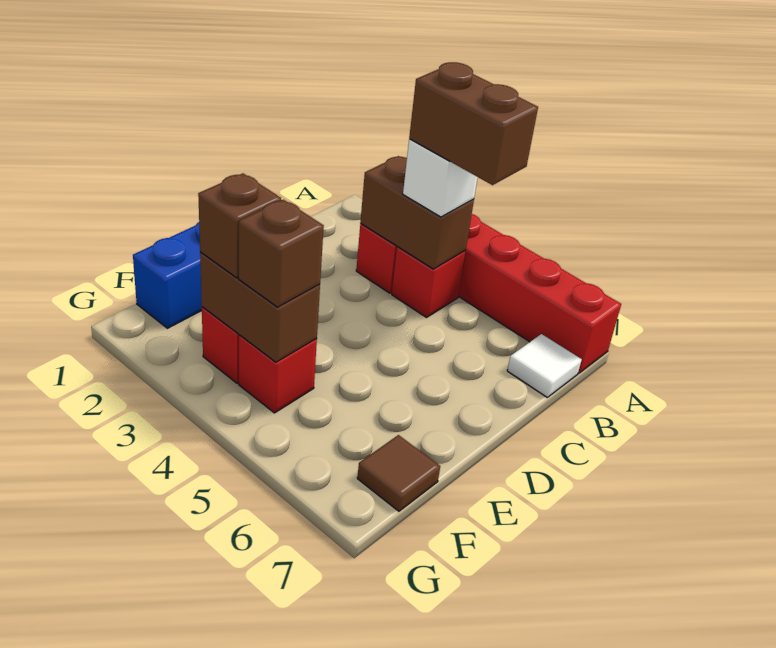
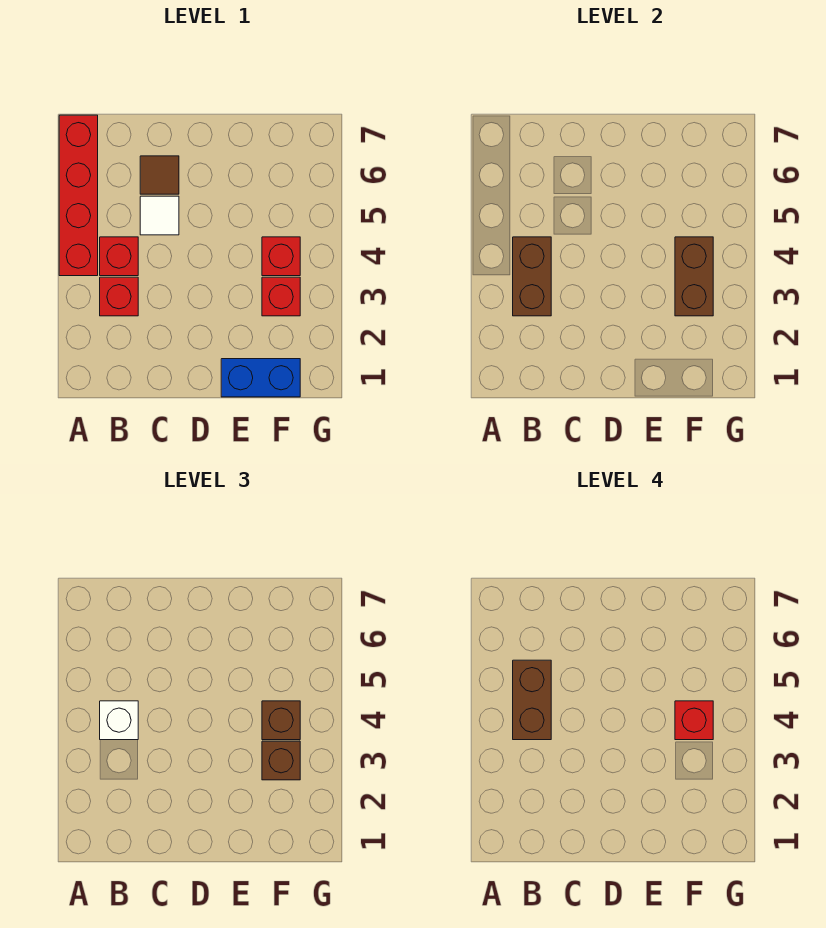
white 1x1 tile [507,334,582,397] -> white 1x1 tile moved to [140,196,179,235]
none -> red 1x1 brick [675,701,713,740]
brown 1x1 tile [357,435,440,511] -> brown 1x1 tile moved to [140,156,179,194]

